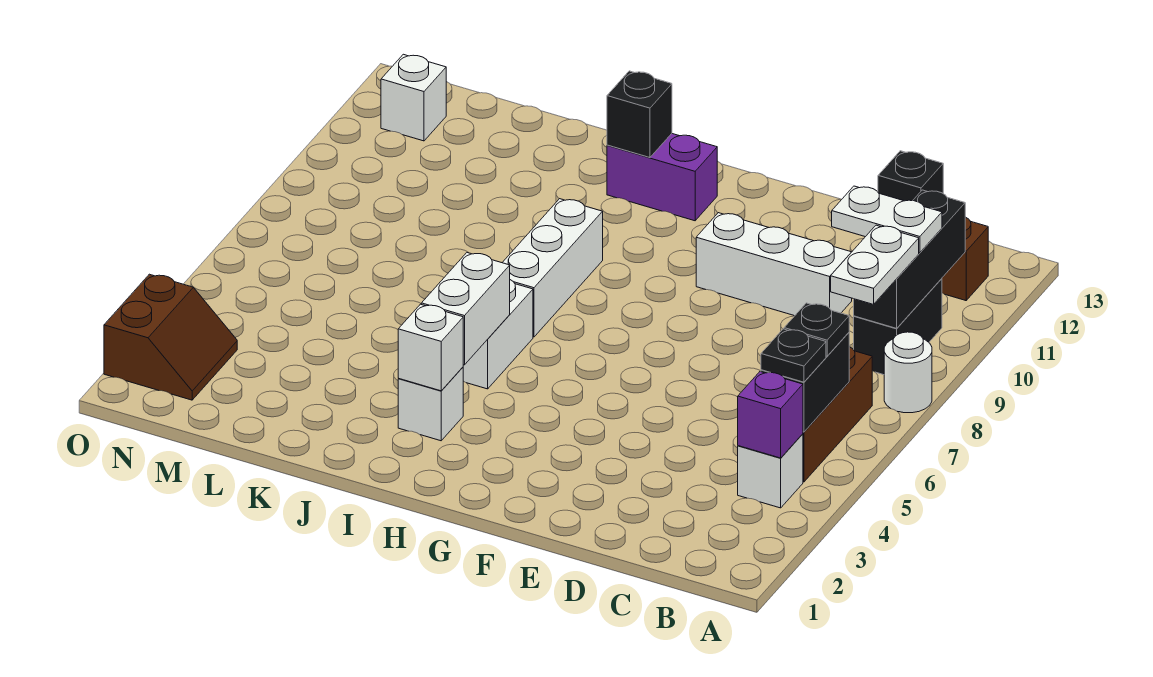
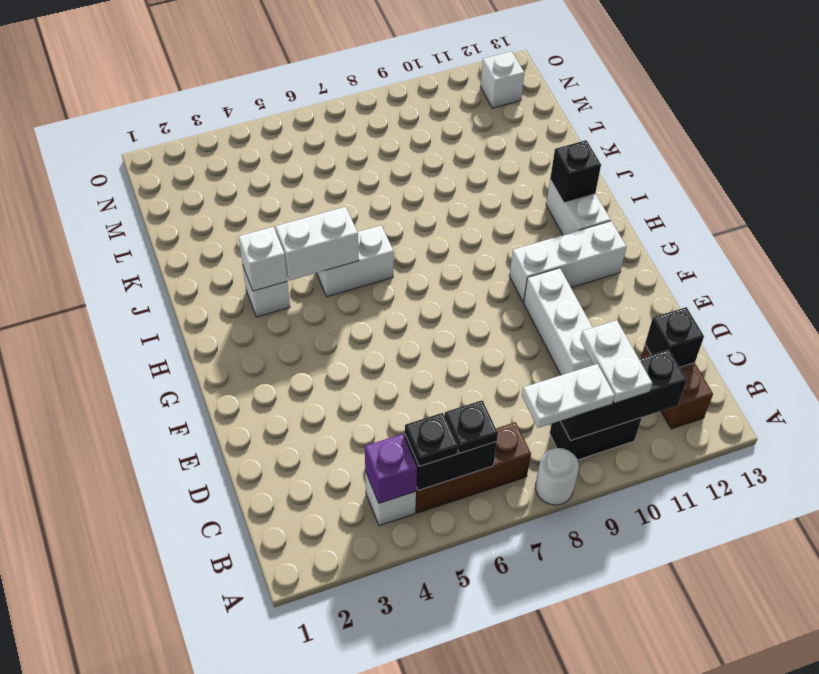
purple 1x2 brick [607,134,717,221] -> white 1x2 brick [546,178,611,235]
white 1x3 brick [502,199,603,337] -> white 1x3 brick moved to [509,221,626,302]
brown 2x2 slope [104,274,237,400] -> none

